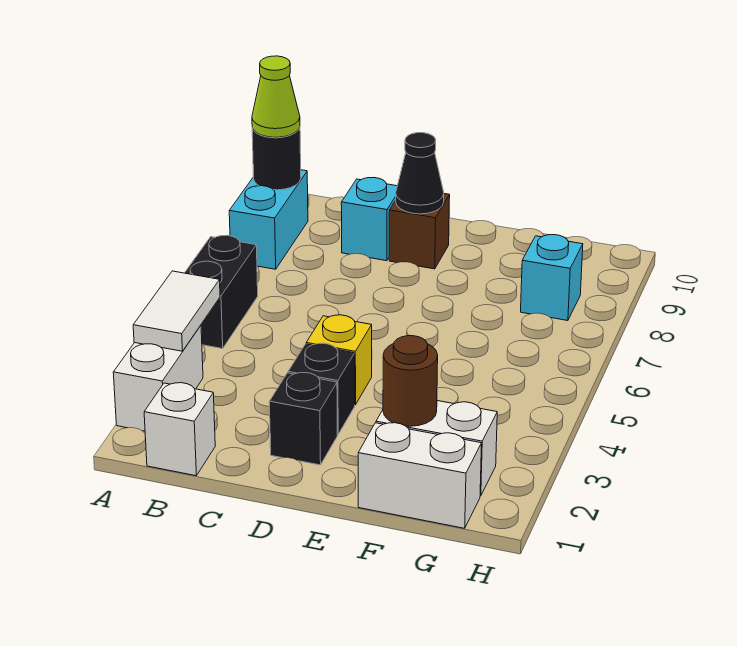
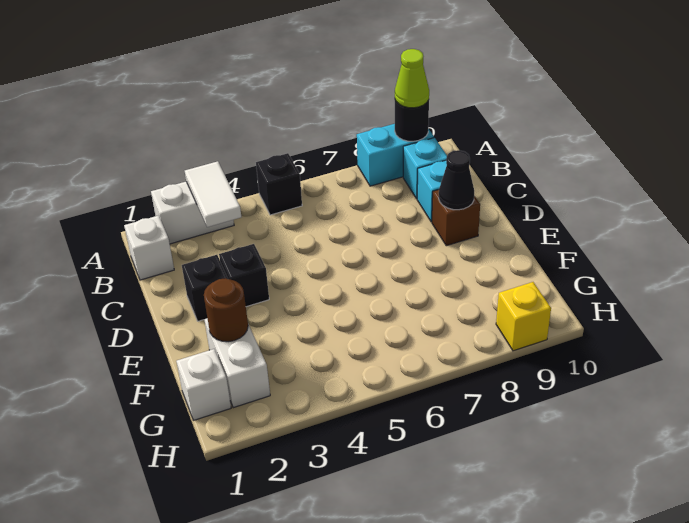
white 1x2 tile [133,271,220,351] -> white 1x2 tile turned to [185,161,241,227]
black 1x2 brick [185,235,258,349] -> black 1x1 brick [256,153,302,215]
yellow 1x1 brick [306,315,372,405] -> yellow 1x1 brick moved to [496,282,551,351]
white 1x2 brick [358,423,482,528] -> white 1x1 brick [176,349,231,420]
cyan 1x1 brick [521,235,583,321] -> cyan 1x1 brick moved to [403,138,447,199]

